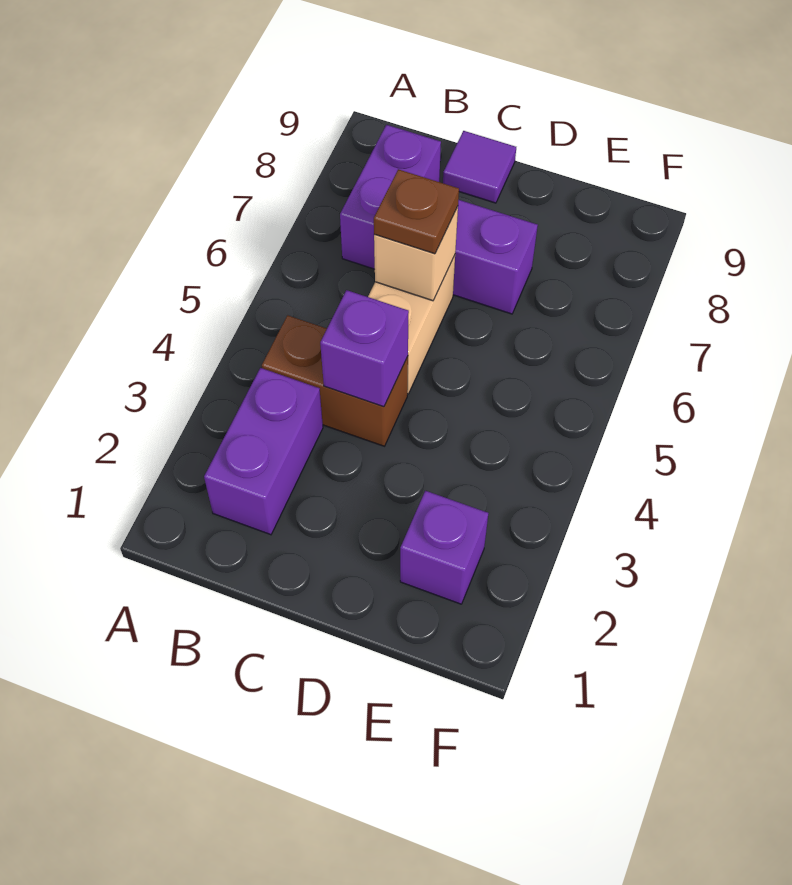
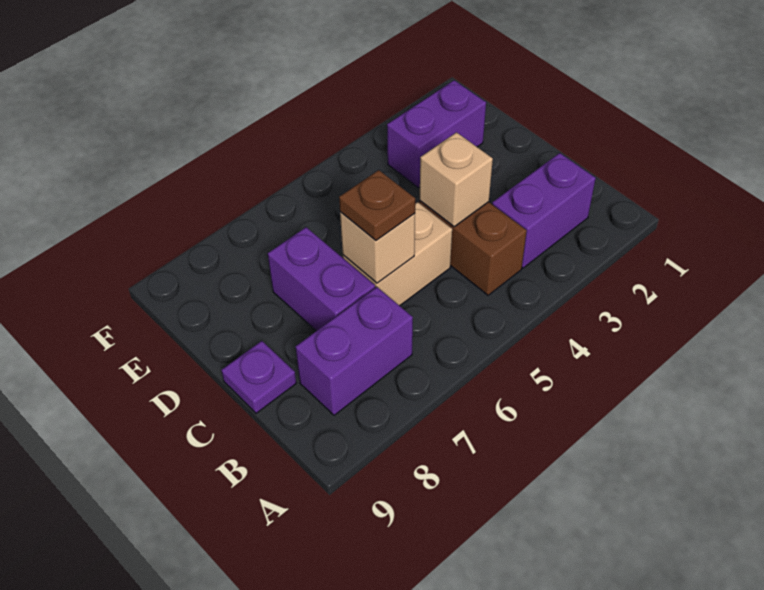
purple 1x1 brick [320,290,409,407] -> tan 1x1 brick [420,132,493,227]
purple 1x1 tile [443,131,516,203] -> purple 1x1 plate [221,341,296,413]
purple 1x1 brick [400,491,488,604] -> purple 1x2 brick [387,80,486,188]

